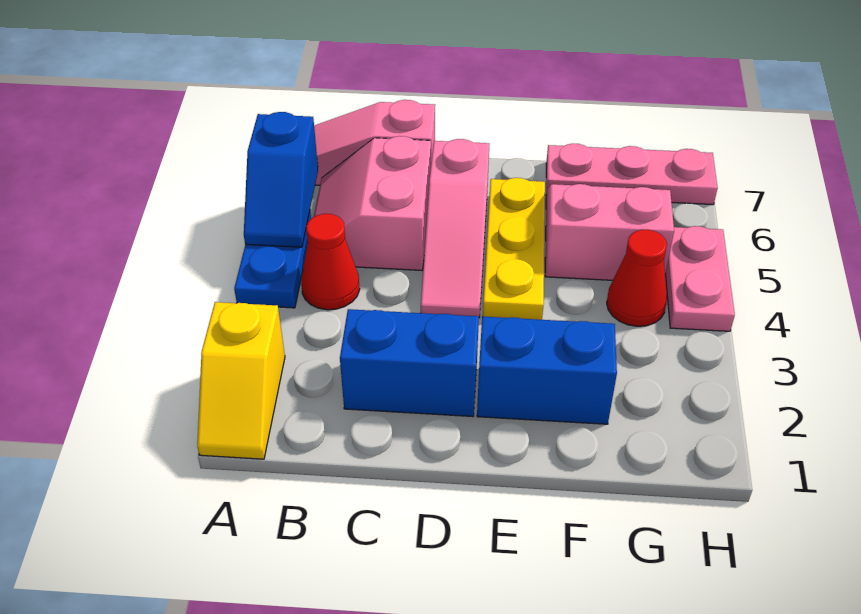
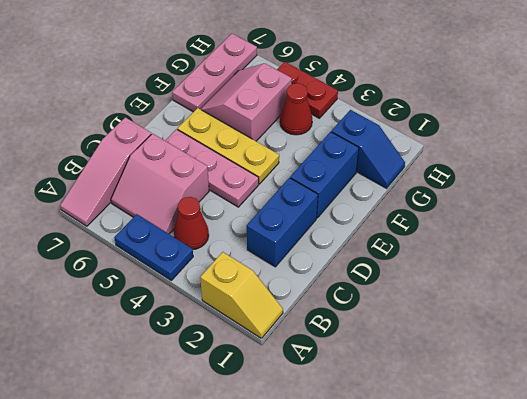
blue 1x2 slope [244,112,318,247] -> blue 1x2 slope moved to [331,110,405,188]
pink 1x3 slope [421,139,489,318] -> pink 1x3 plate [165,129,259,207]
pink 1x2 plate [665,226,735,331] -> red 1x2 plate [277,62,338,118]

